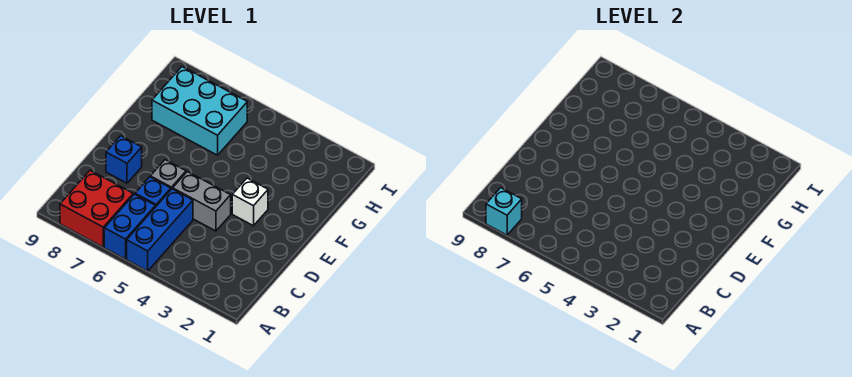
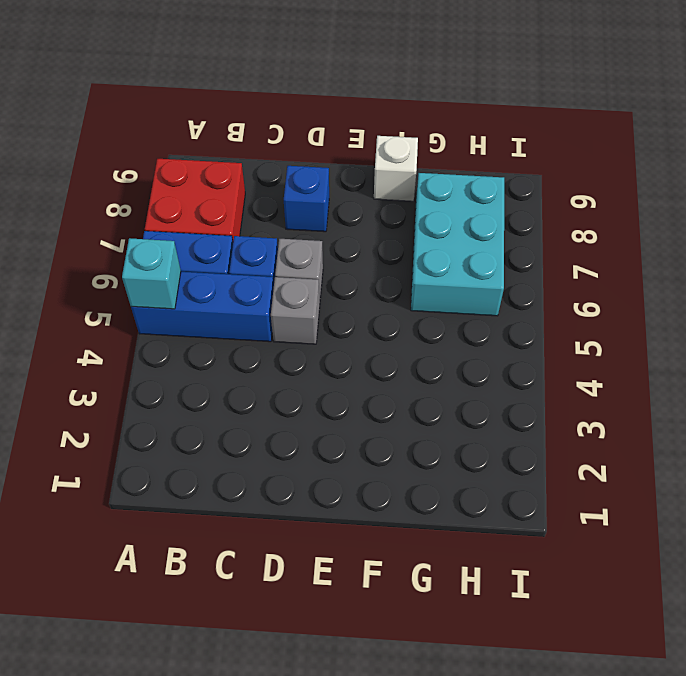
cyan 1x1 brick [486,188,522,235] -> cyan 1x1 brick moved to [122,238,181,309]
grey 1x2 brick [173,172,231,231] -> grey 1x1 brick [271,277,320,344]
white 1x1 brick [232,178,268,226] -> white 1x1 brick moved to [374,136,418,201]

